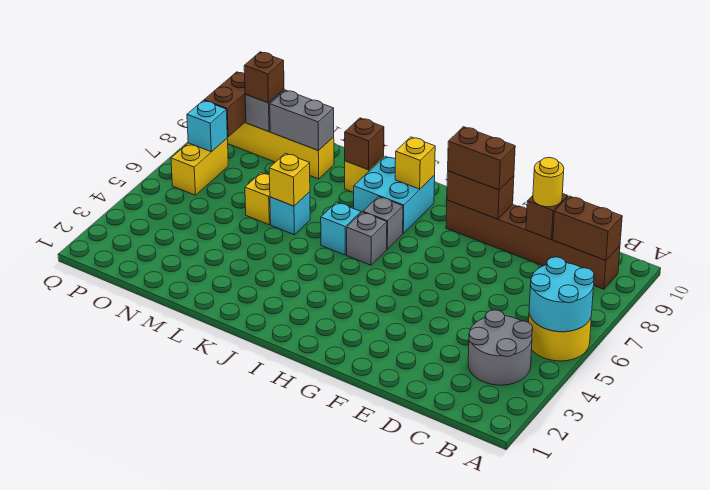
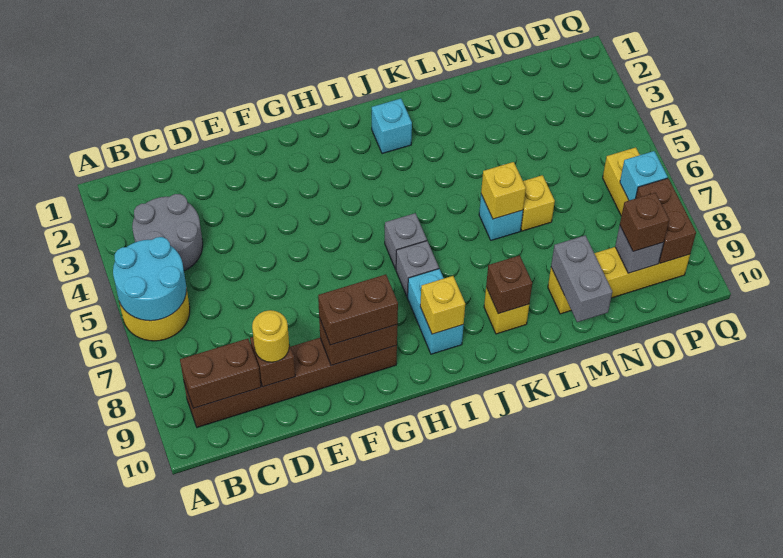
cyan 2x2 brick [353,156,435,233] -> cyan 1x2 brick [408,269,464,354]
cyan 1x1 brick [321,202,361,255] -> cyan 1x1 brick moved to [372,99,412,154]
grey 1x2 brick [270,90,334,151] -> grey 1x2 brick turned to [551,235,612,322]

